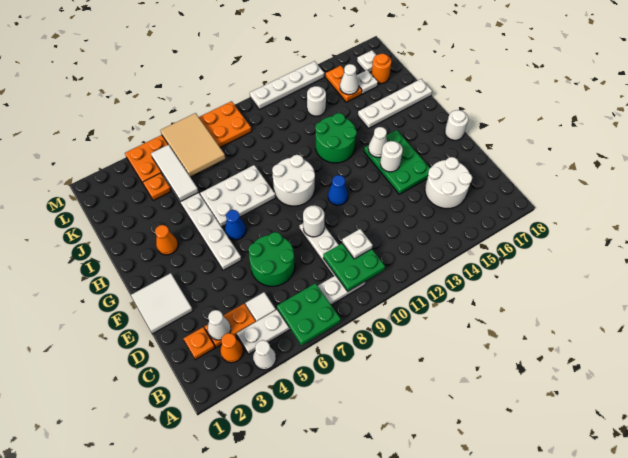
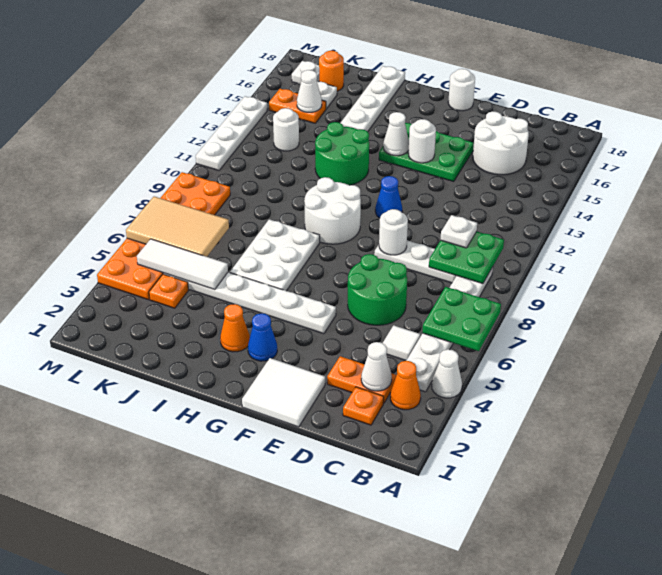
orange 1x2 plate [204,304,256,347] -> orange 1x2 plate turned to [327,356,396,403]
blue 1x1 cone [225,210,246,240] -> blue 1x1 cone moved to [248,313,277,361]

